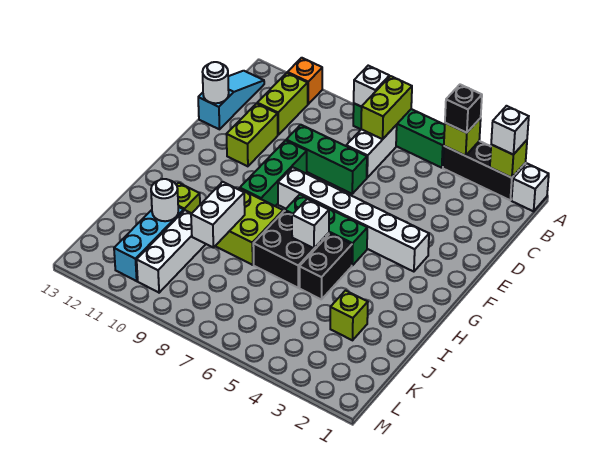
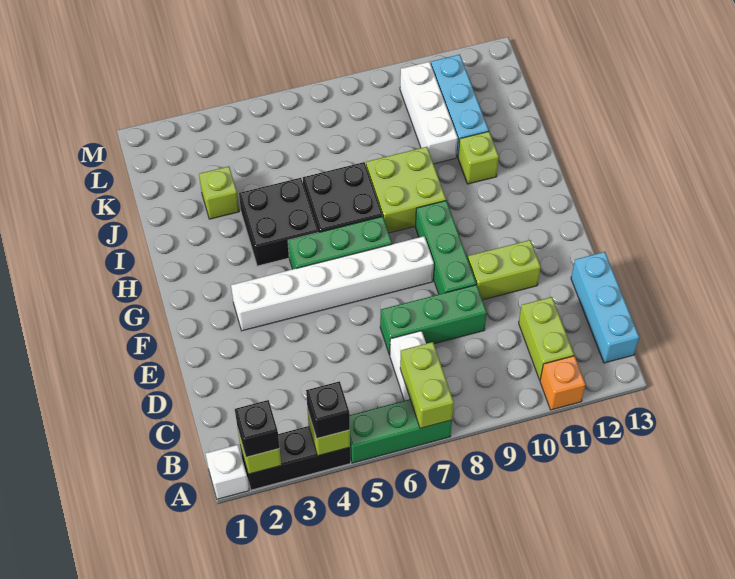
white 1x1 brick [491,106,529,155] -> black 1x1 brick [235,400,279,457]
green 1x4 brick [353,104,445,168] -> green 1x3 brick [350,399,452,463]
white 1x1 brick [354,66,389,107] -> none
cyan 1x3 slope [198,71,264,129] -> cyan 1x3 brick [571,252,639,363]
lime 1x2 brick [226,103,278,166] -> lime 1x2 brick turned to [468,240,541,300]
white 1x1 round brick [203,62,229,103] -> none
black 1x2 brick [300,233,352,300] -> black 2x2 brick [239,178,318,266]
white 1x1 brick [292,199,329,248] -> none
white 1x2 brick [191,182,245,248] -> none
white 1x1 round brick [151,179,178,221] -> none

